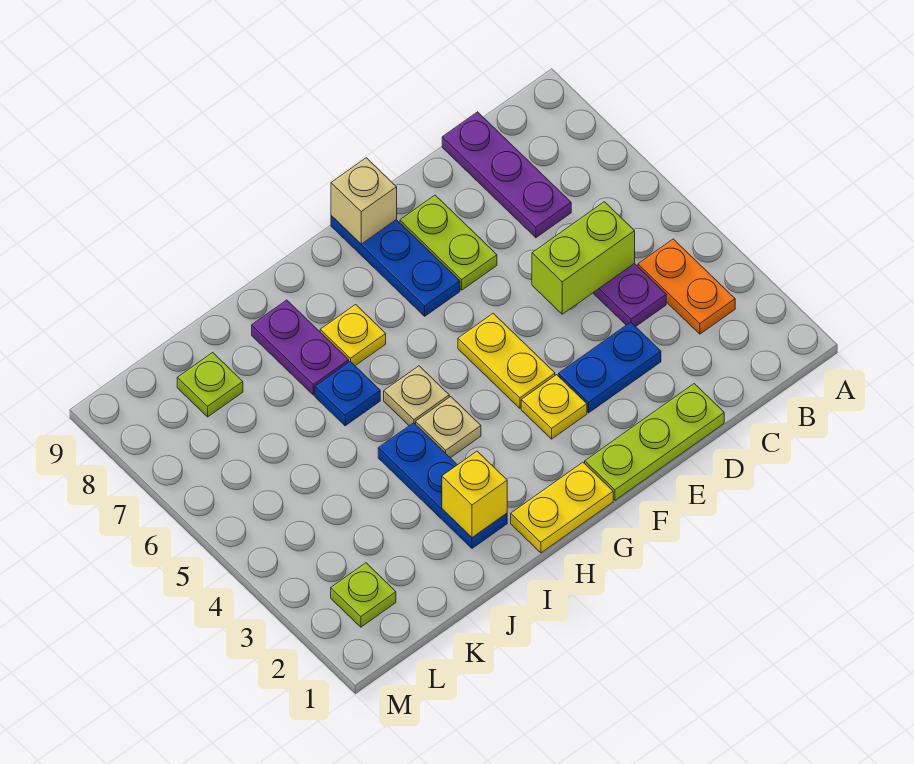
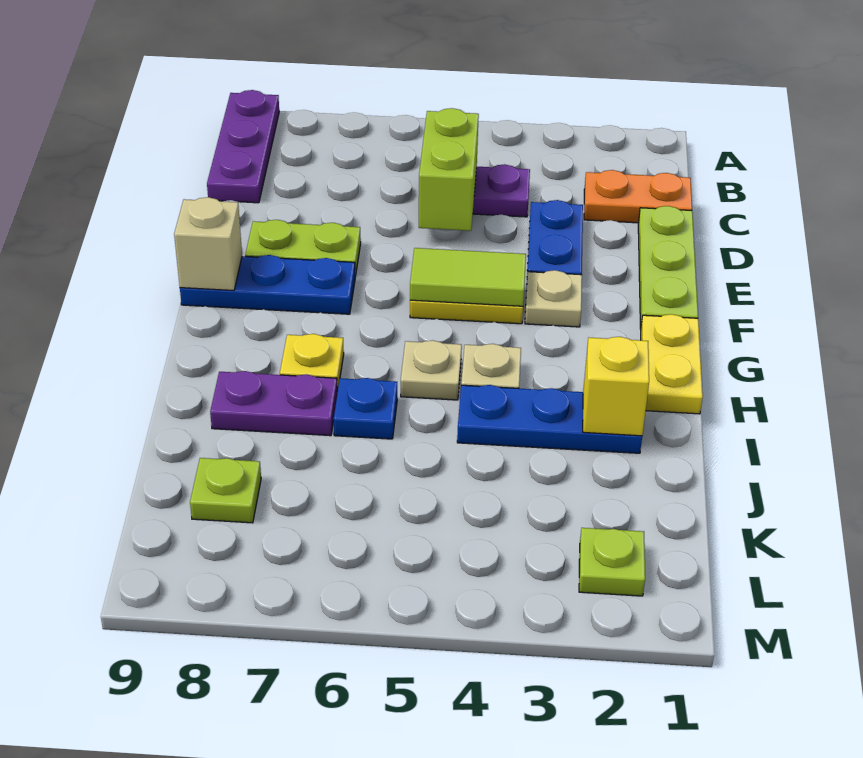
orange 1x2 plate [638,239,735,334] -> orange 1x2 plate moved to [584,170,692,223]
purple 1x3 plate [442,112,571,238] -> purple 1x3 plate turned to [207,90,279,203]
yellow 1x1 plate [521,375,587,439] -> tan 1x1 plate [525,270,582,327]
none -> lime 1x2 tile [410,248,526,306]

